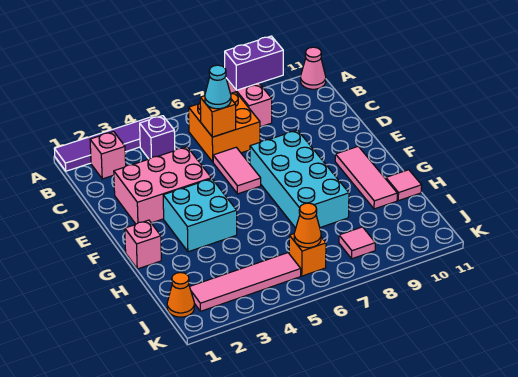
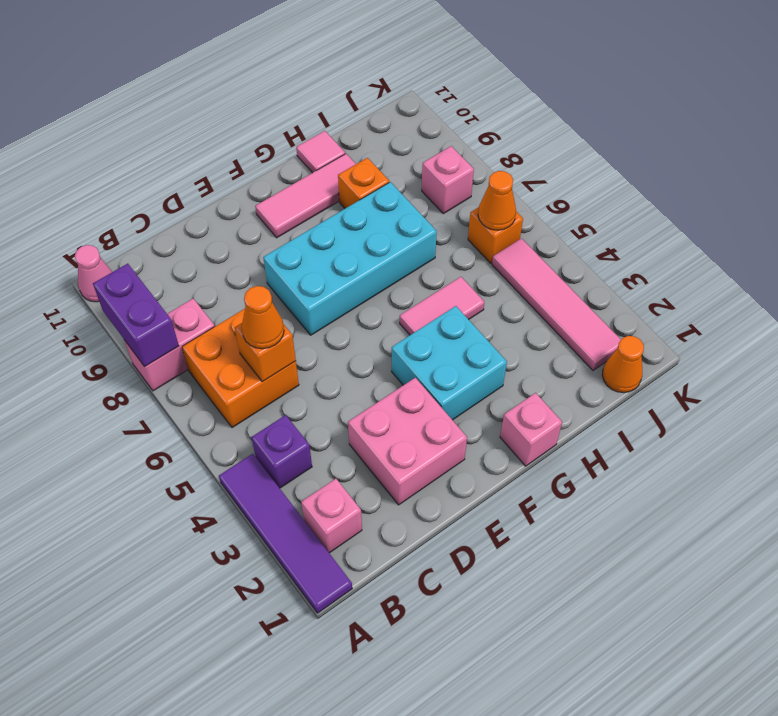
cyan 1x1 cone [205,65,231,109] -> orange 1x1 cone [242,286,284,349]
pink 2x3 brick [114,147,211,224] -> pink 2x2 brick [348,378,467,505]
pink 1x2 tile [213,147,261,194] -> pink 1x2 tile moved to [400,277,484,335]
none -> orange 1x1 brick [338,158,389,208]
pink 1x1 tile [339,227,375,259] -> pink 1x1 brick [422,146,474,214]

